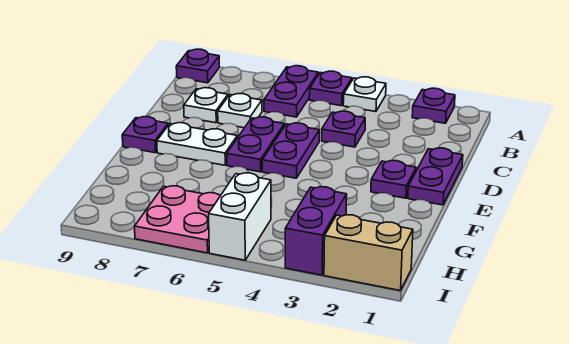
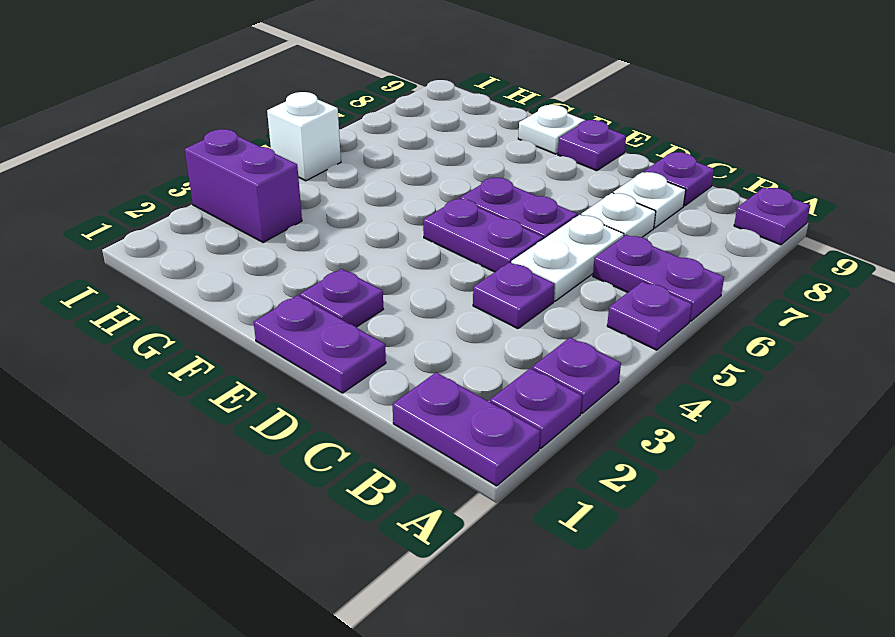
none -> purple 1x2 plate [393,372,540,486]
none -> purple 1x1 plate [532,338,621,413]
white 1x1 plate [343,77,386,112] -> white 1x1 plate moved to [518,105,585,154]
none -> purple 1x1 plate [644,152,714,206]
white 1x2 plate [157,123,237,165] -> white 1x2 plate moved to [511,215,624,301]
white 1x2 brick [209,173,271,260] -> white 1x1 brick [267,92,341,181]
pink 2x2 plate [134,186,220,253] -> none
tan 1x2 brick [324,215,413,291] -> none

